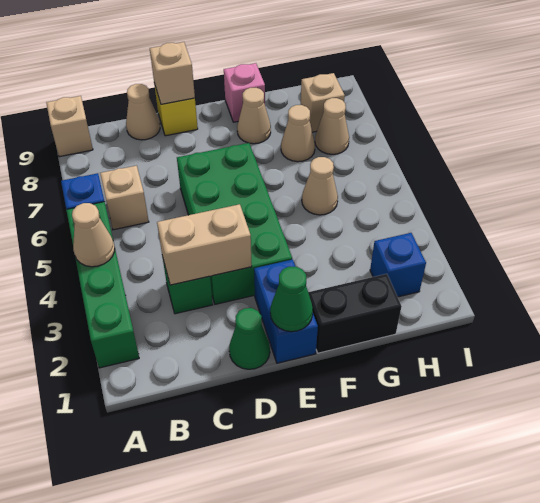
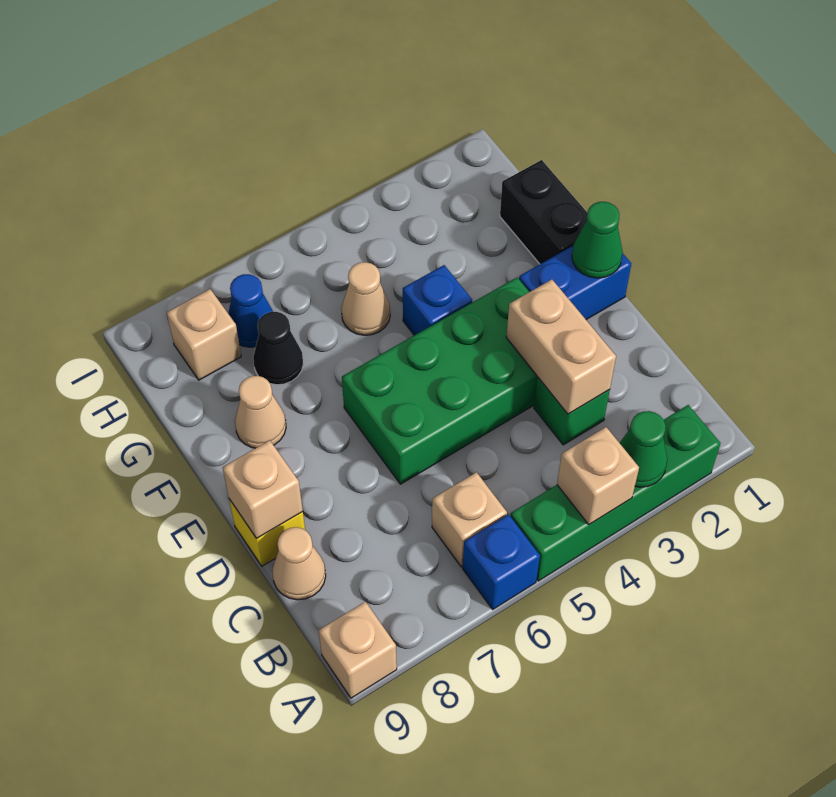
tan 1x1 cone [72,203,115,267] -> tan 1x1 brick [557,427,639,525]
green 1x1 cone [229,308,270,369] -> green 1x1 cone moved to [620,411,667,487]
pink 1x1 brick [224,63,265,122] -> none
tan 1x1 cone [281,105,315,162] -> black 1x1 cone [253,312,303,385]
blue 1x1 brick [370,233,426,297] -> blue 1x1 brick moved to [403,265,472,335]
tan 1x1 cone [315,98,349,154] -> blue 1x1 cone [228,274,273,347]

